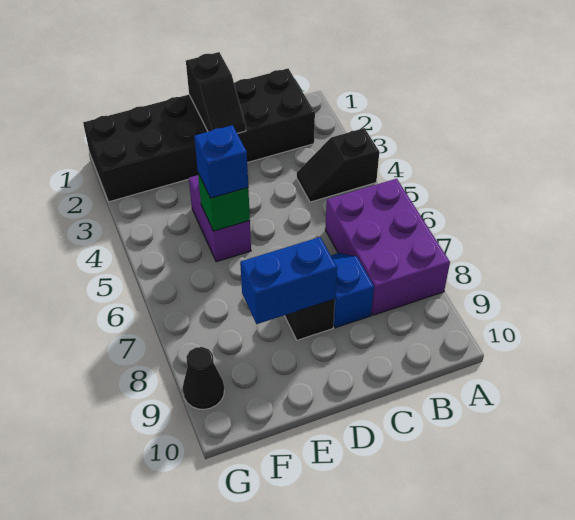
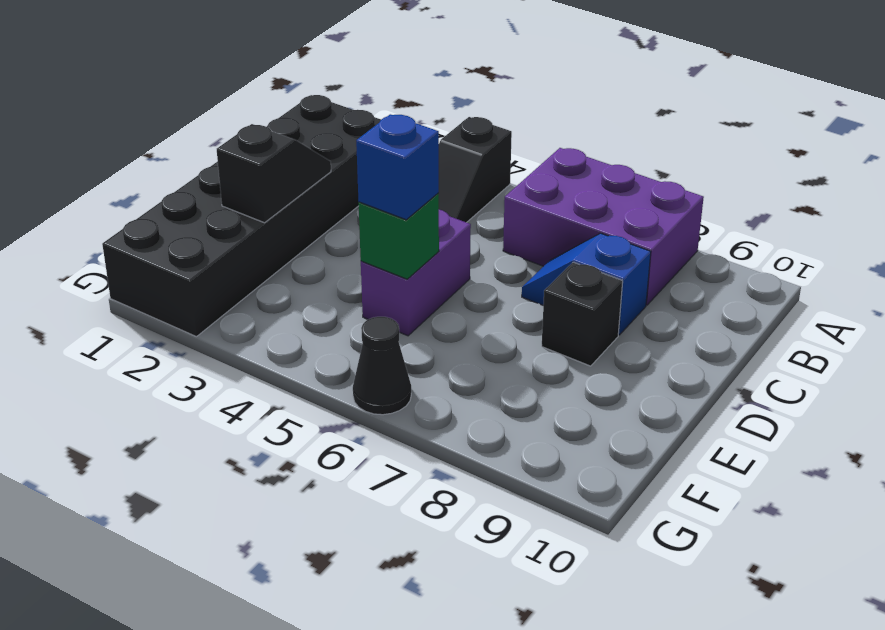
black 1x2 slope [186,52,246,134] -> black 1x2 slope turned to [217,124,331,223]
blue 1x2 brick [240,237,337,324] -> none
purple 1x2 brick [189,175,251,262] -> purple 1x2 brick turned to [361,210,471,336]
black 1x1 cone [183,347,224,409] -> black 1x1 cone moved to [353,317,411,415]

